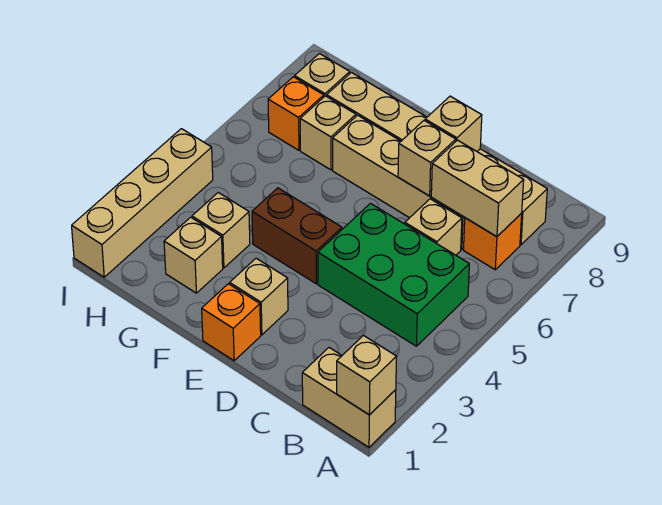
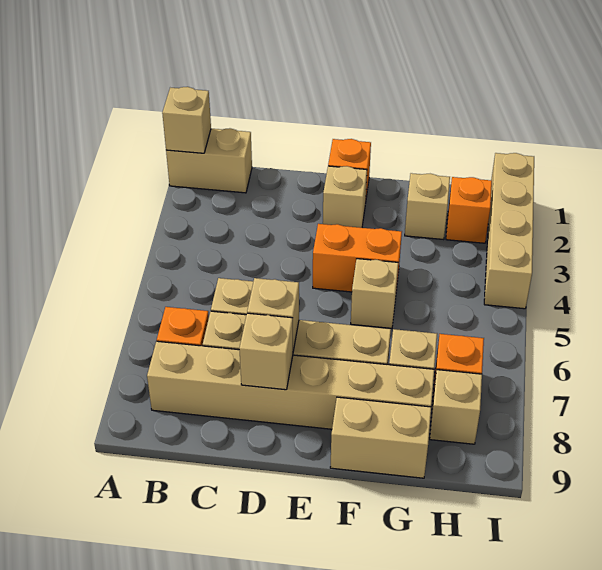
green 2x3 brick [318,203,469,346] -> none
tan 1x2 brick [431,140,524,237] -> tan 1x2 brick moved to [330,397,431,478]
brown 1x2 brick [252,188,342,284] -> orange 1x2 brick [313,224,402,292]
tan 1x1 brick [192,193,250,268] -> tan 1x1 brick moved to [351,259,398,328]
none -> orange 1x1 brick [446,177,492,243]

